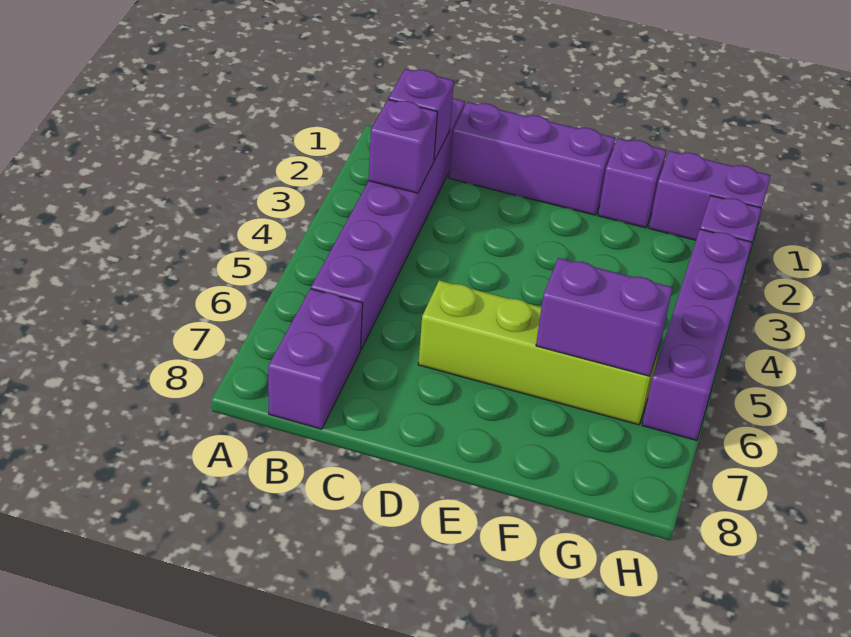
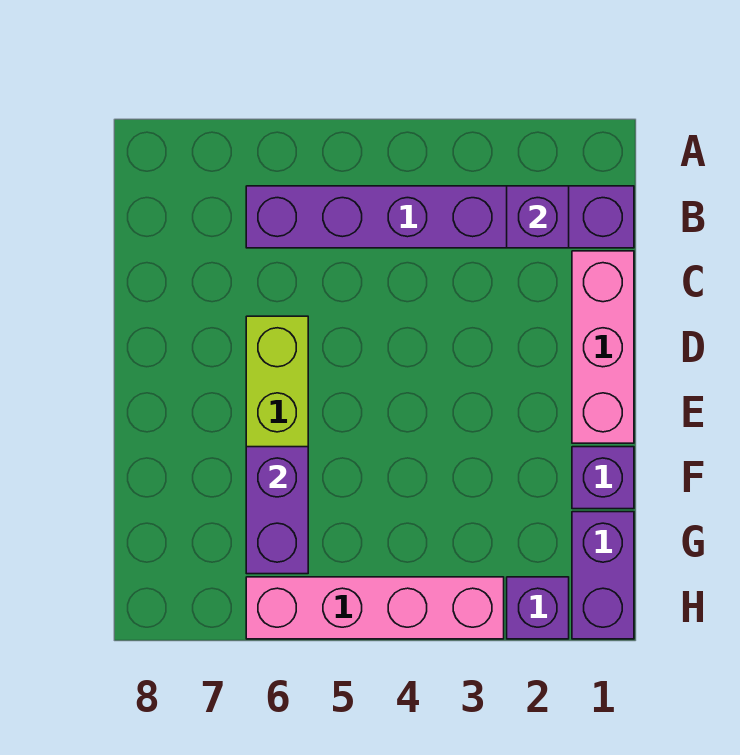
purple 1x1 brick [369,99,438,193] -> none
purple 1x2 brick [268,289,363,429] -> none
purple 1x3 brick [449,102,615,215] -> pink 1x3 brick [572,251,634,443]
purple 1x4 brick [642,229,752,440] -> pink 1x4 brick [246,577,504,639]

